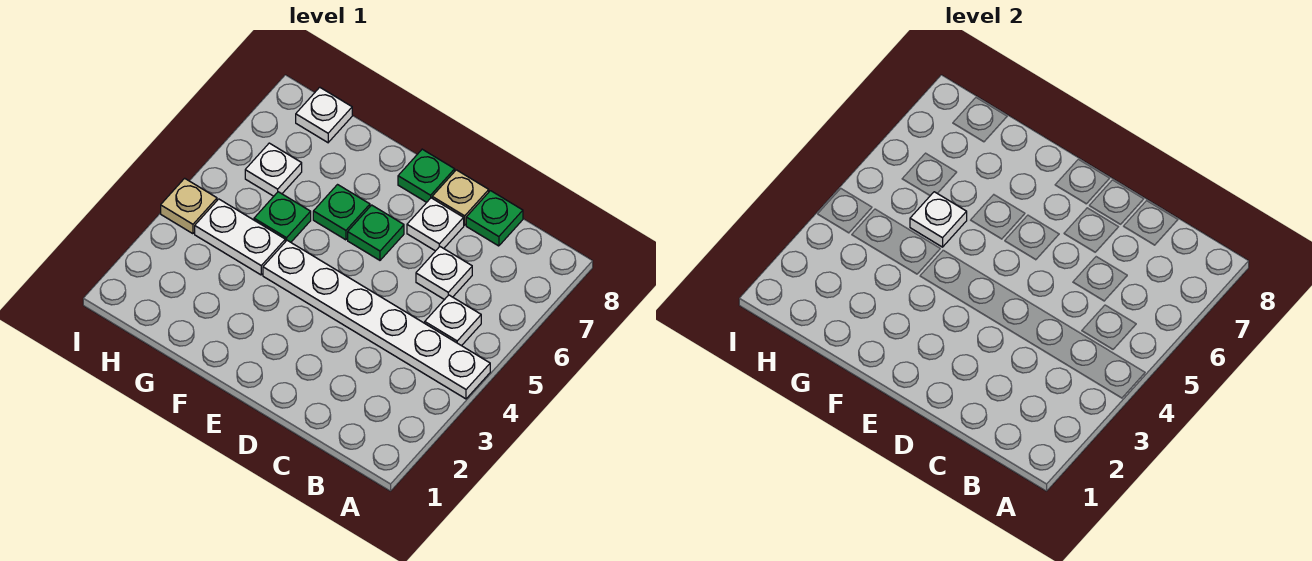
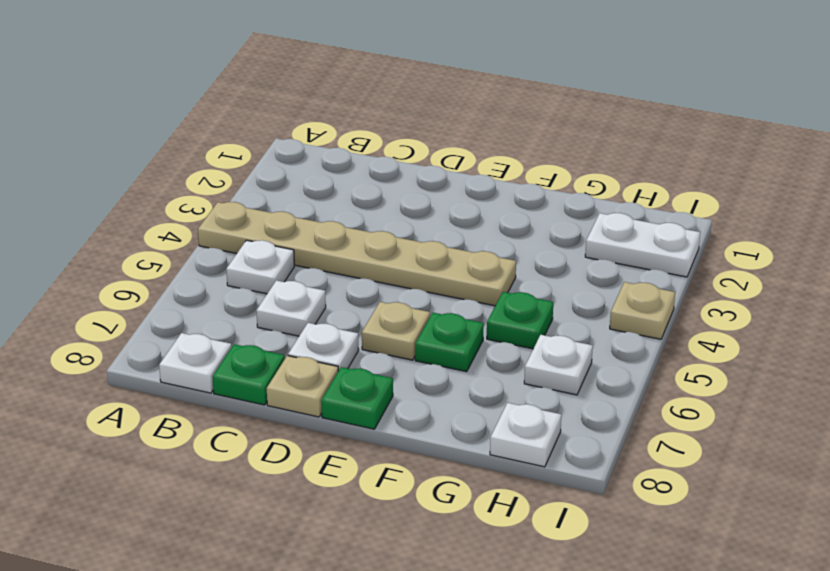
white 1x6 plate [263,240,490,399] -> tan 1x6 plate [198,202,516,306]
green 1x1 plate [348,205,404,260] -> tan 1x1 plate [362,302,430,360]
white 1x2 plate [195,199,285,275] -> white 1x2 plate moved to [585,213,700,277]
white 1x1 plate [910,192,967,247] -> white 1x1 plate moved to [159,333,232,393]

